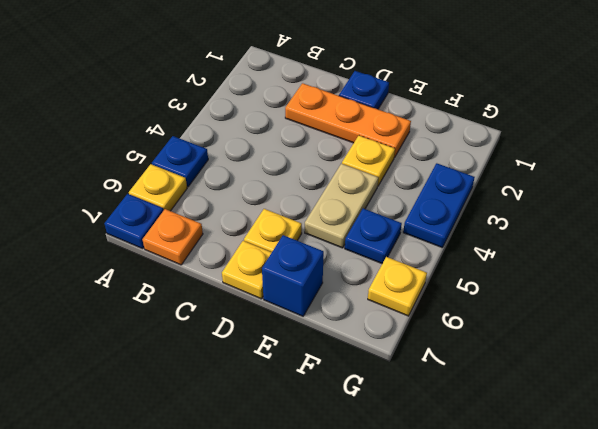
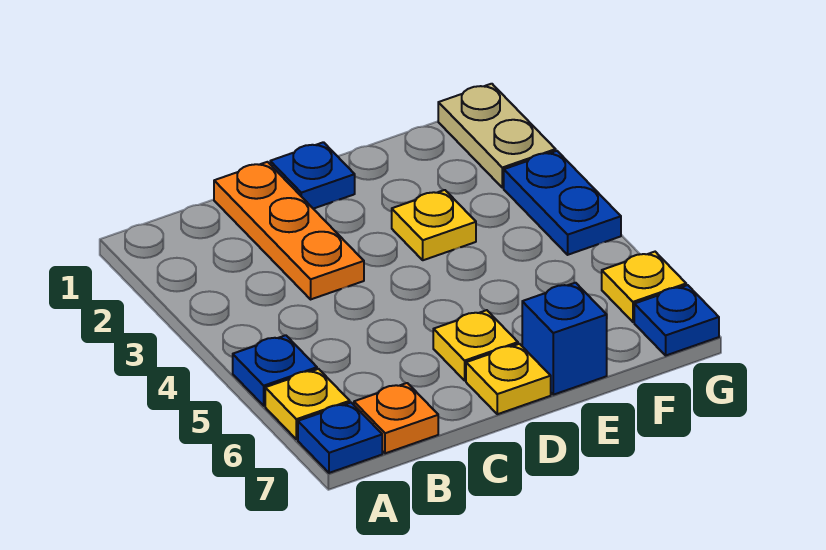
orange 1x3 plate [285,83,411,158] -> orange 1x3 plate turned to [214,162,364,299]
tan 1x2 plate [305,164,378,248] -> tan 1x2 plate moved to [438,84,556,188]
blue 1x1 plate [345,208,402,264] -> blue 1x1 plate moved to [634,285,719,355]

